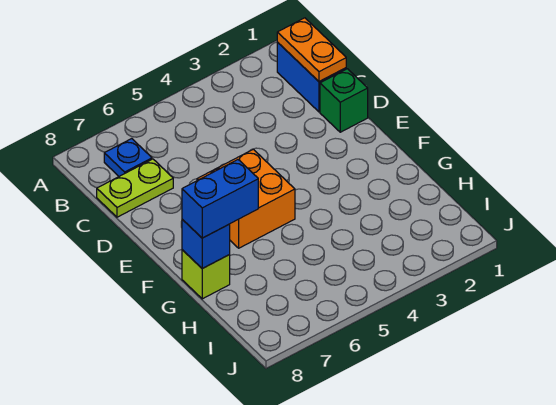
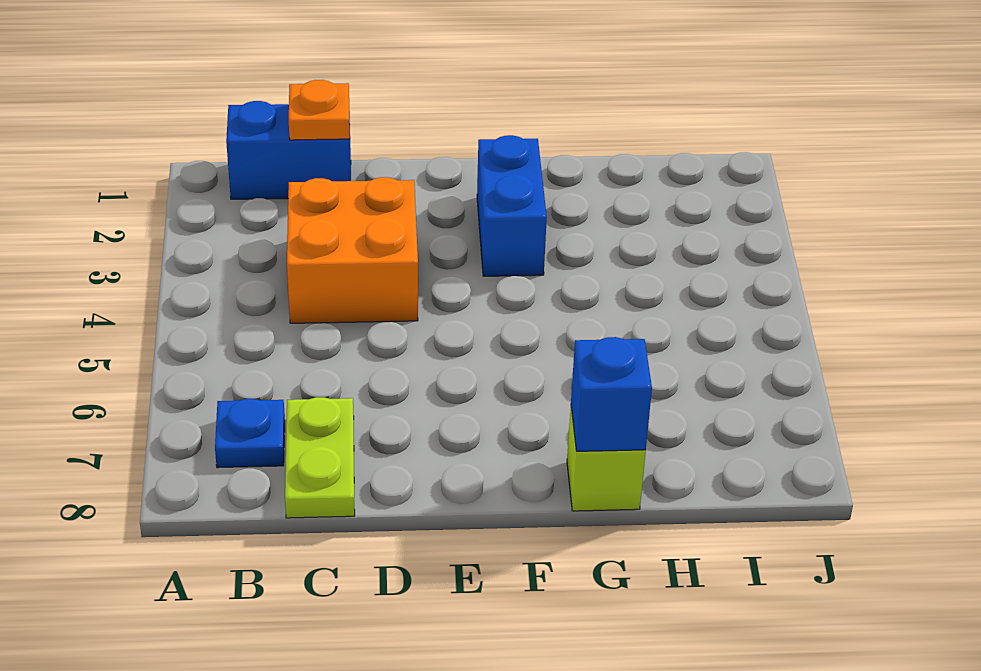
orange 1x2 plate [277,18,346,82] -> orange 1x1 plate [289,80,350,140]
green 1x1 brick [320,69,368,132] -> none
orange 2x2 brick [197,149,295,248] -> orange 2x2 brick moved to [287,177,418,323]
blue 1x2 brick [182,160,258,238] -> blue 1x2 brick moved to [477,135,547,276]

